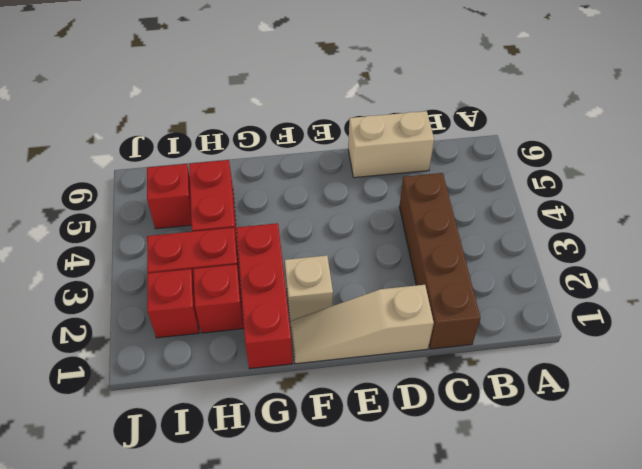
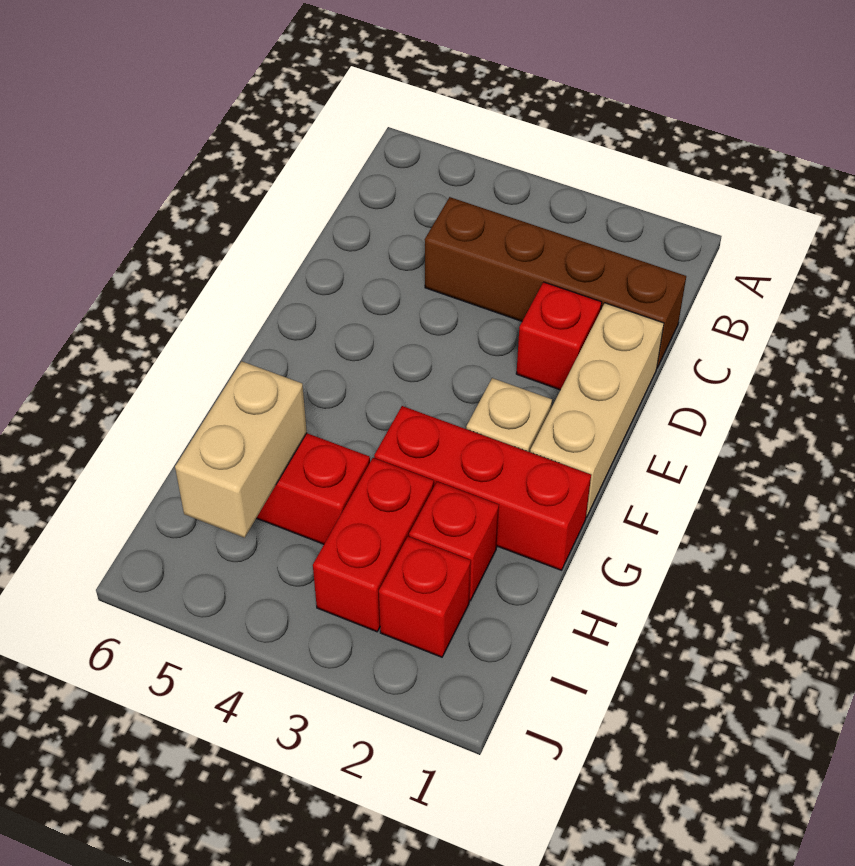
tan 1x2 brick [348,111,434,178] -> tan 1x2 brick moved to [175,361,307,538]
tan 1x3 slope [290,285,434,364] -> tan 1x3 brick [530,303,664,517]
red 1x1 brick [147,164,192,229] -> red 1x1 brick moved to [516,282,602,390]

